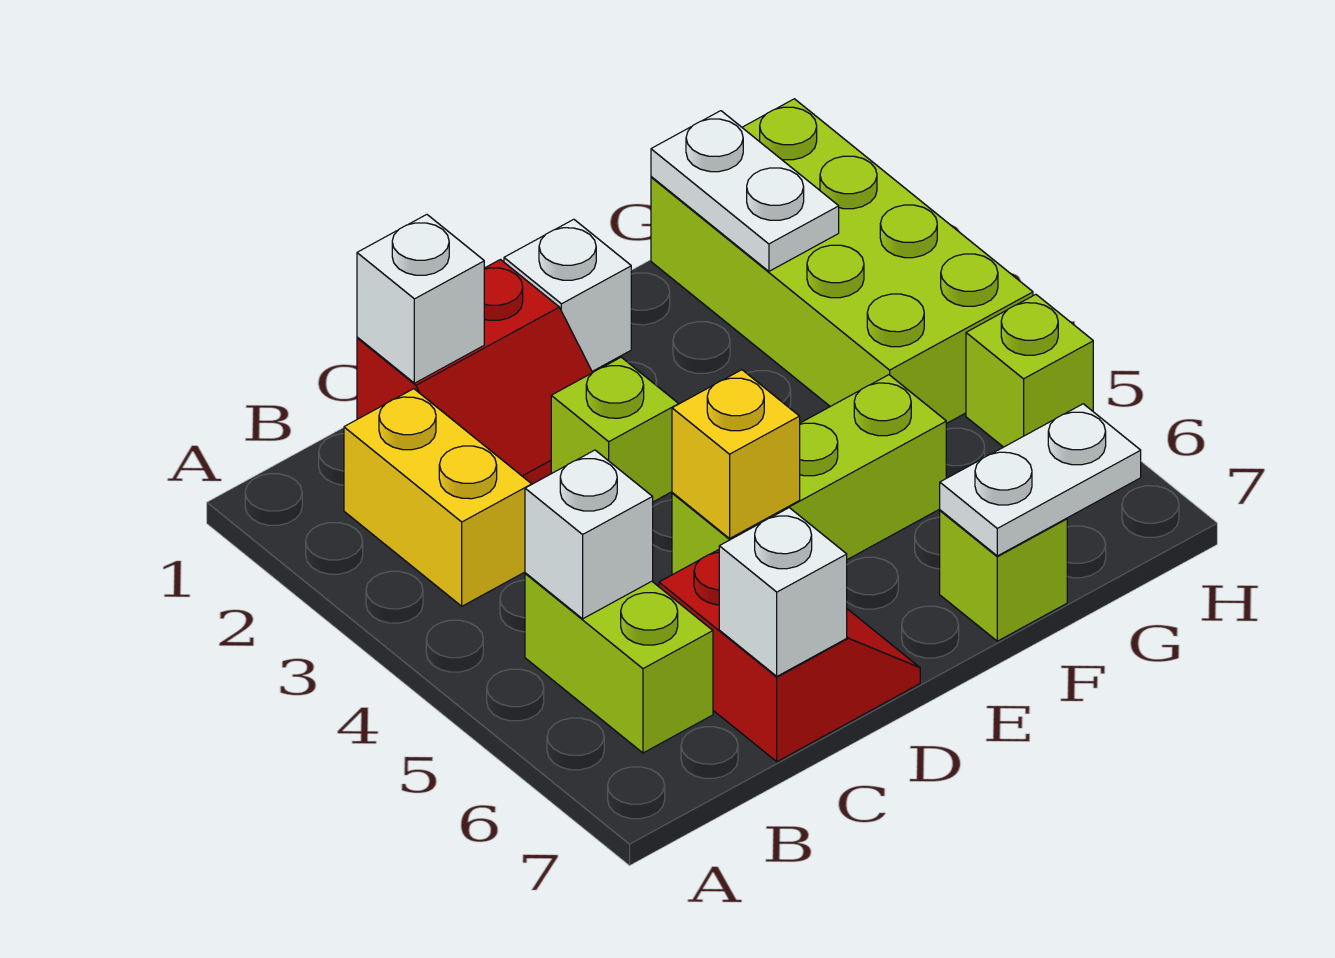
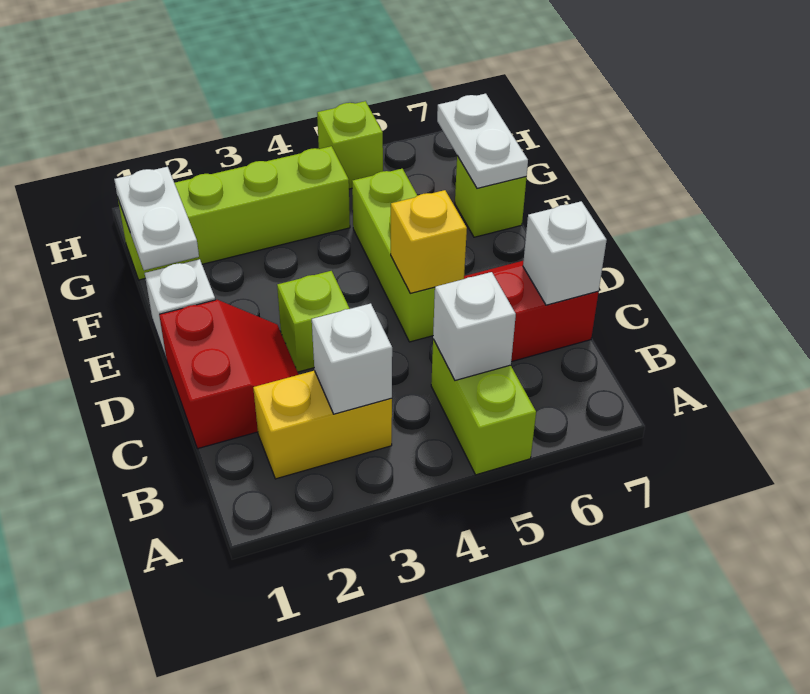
lime 1x2 brick [525,573,713,753] -> lime 1x2 brick turned to [431,339,536,475]
white 1x1 brick [357,215,484,383] -> white 1x1 brick moved to [312,303,392,414]
lime 2x4 brick [651,99,1033,424] -> lime 1x4 brick [118,146,350,280]
white 1x2 plate [651,111,839,271] -> white 1x2 plate turned to [114,167,199,270]

